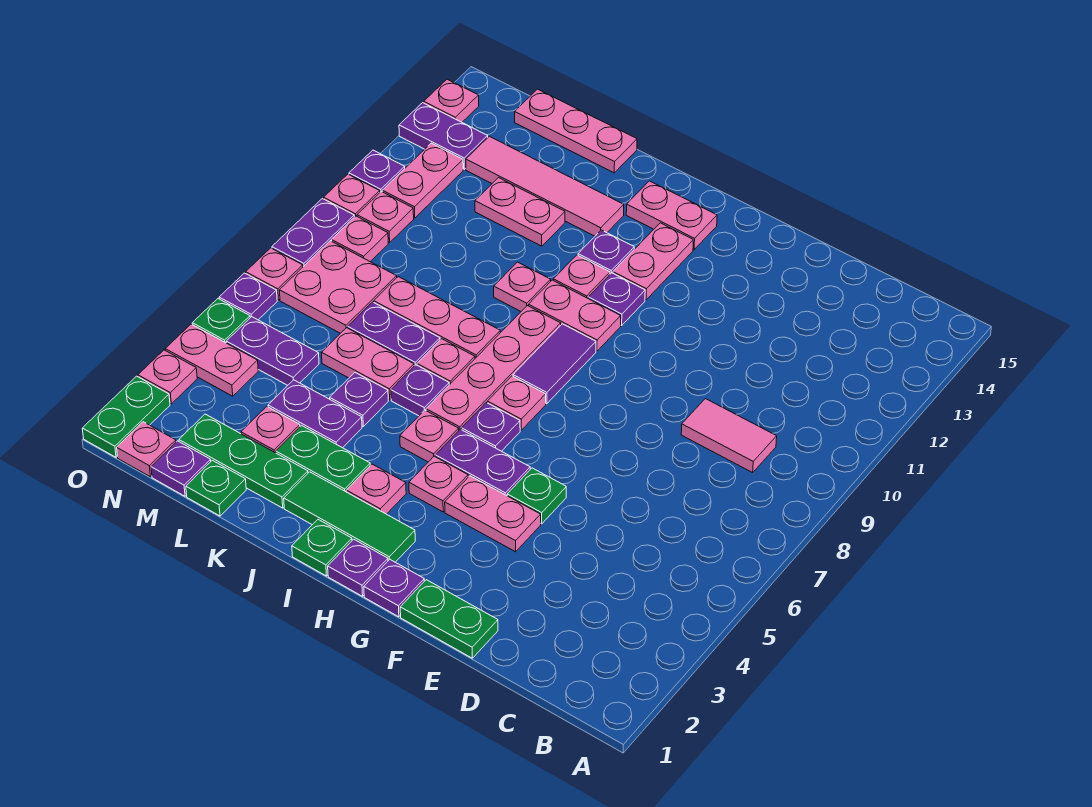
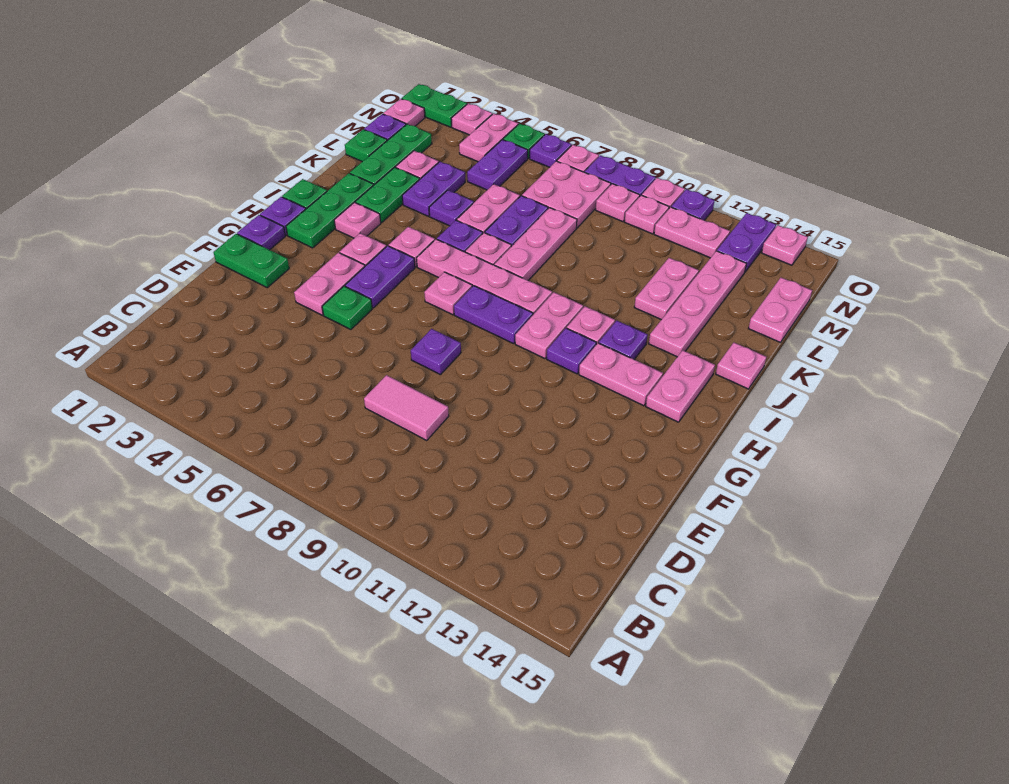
pink 1x2 tile [681,399,777,473] -> pink 1x2 tile turned to [364,375,449,440]
green 1x2 plate [400,580,498,658] -> green 1x2 plate turned to [213,234,289,288]
green 1x3 tile [284,472,415,562] -> green 1x3 plate [286,173,374,248]
purple 1x1 plate [462,403,520,451] -> purple 1x1 plate moved to [411,329,461,375]
purple 1x2 tile [513,324,596,404] -> purple 1x2 plate [454,286,533,344]
pink 1x1 plate [494,262,551,311] -> pink 1x1 plate moved to [716,343,766,389]
pink 1x4 tile [466,136,624,236] -> pink 1x4 plate [649,251,746,357]
pink 1x3 plate [515,89,637,173] -> pink 1x2 plate [748,278,812,343]

